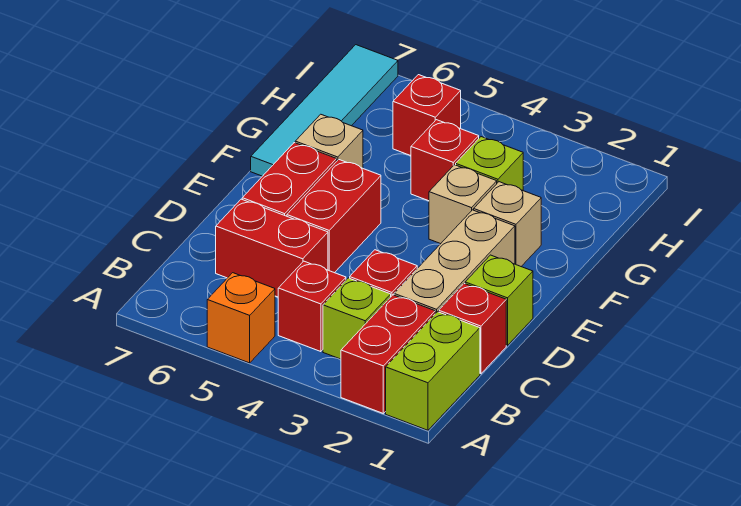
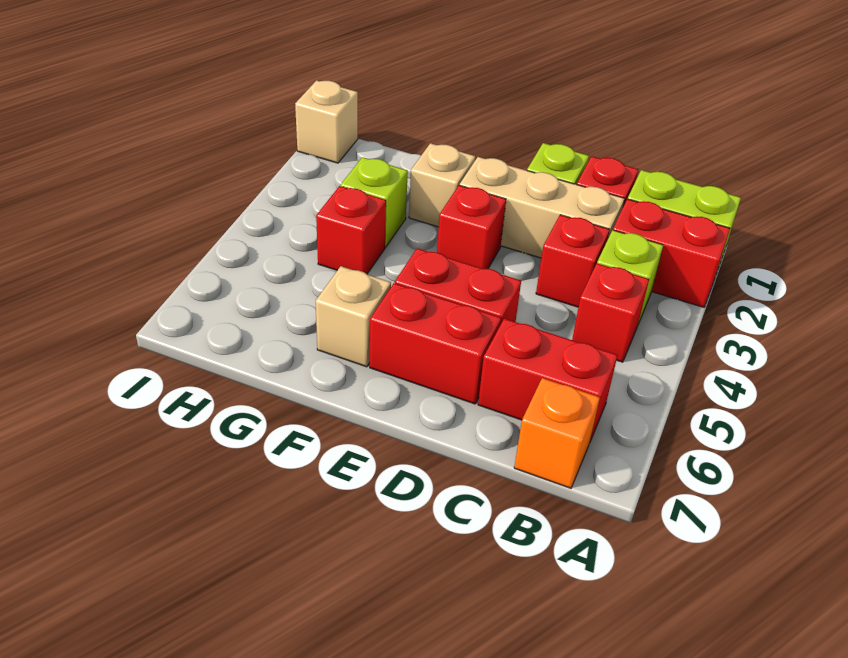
orange 1x1 brick [207,273,275,363] -> orange 1x1 brick moved to [514,378,600,488]
red 1x2 brick [216,199,328,297] -> red 1x2 brick turned to [478,319,617,441]
tan 1x1 brick [429,165,497,244] -> tan 1x1 brick moved to [295,80,358,163]
cyan 1x4 tile [251,45,398,176] -> none
red 1x1 brick [393,75,461,156] -> red 1x1 brick moved to [437,185,506,269]

